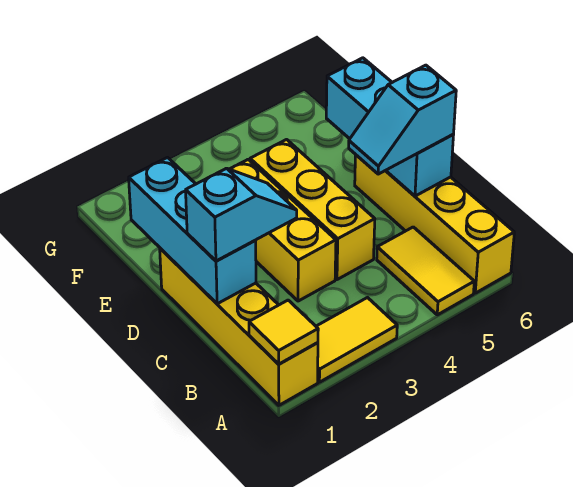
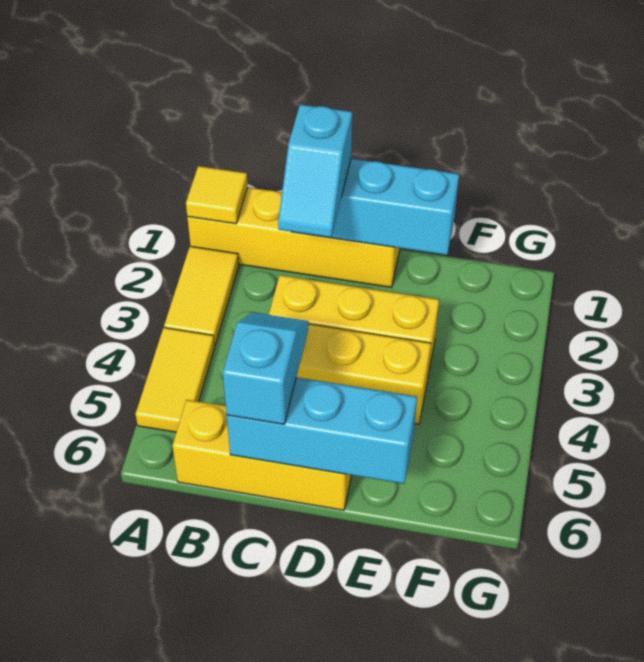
yellow 1x2 tile [377,227,474,315] -> yellow 1x2 tile turned to [135,328,215,432]
yellow 1x4 brick [355,155,514,293] -> yellow 1x3 brick [172,400,352,510]

